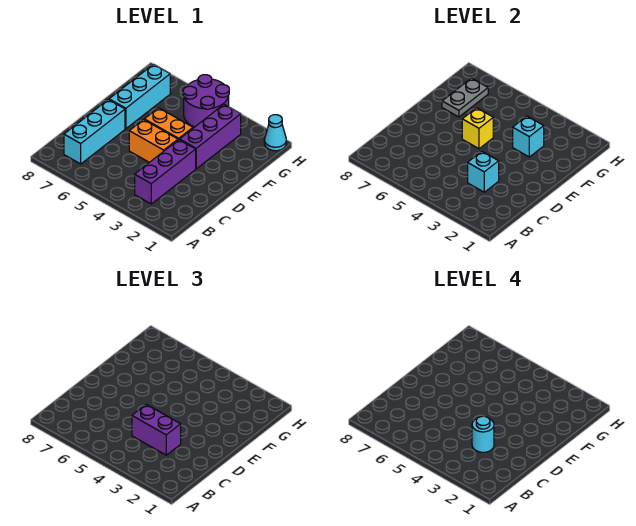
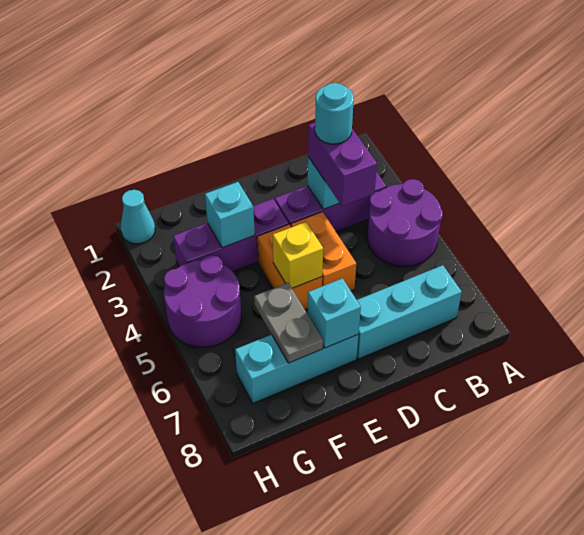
none -> purple 2x2 round brick [367,179,443,266]
none -> cyan 1x1 brick [308,278,361,348]
grey 1x2 plate [442,78,488,117] -> grey 1x2 plate turned to [254,283,323,363]

